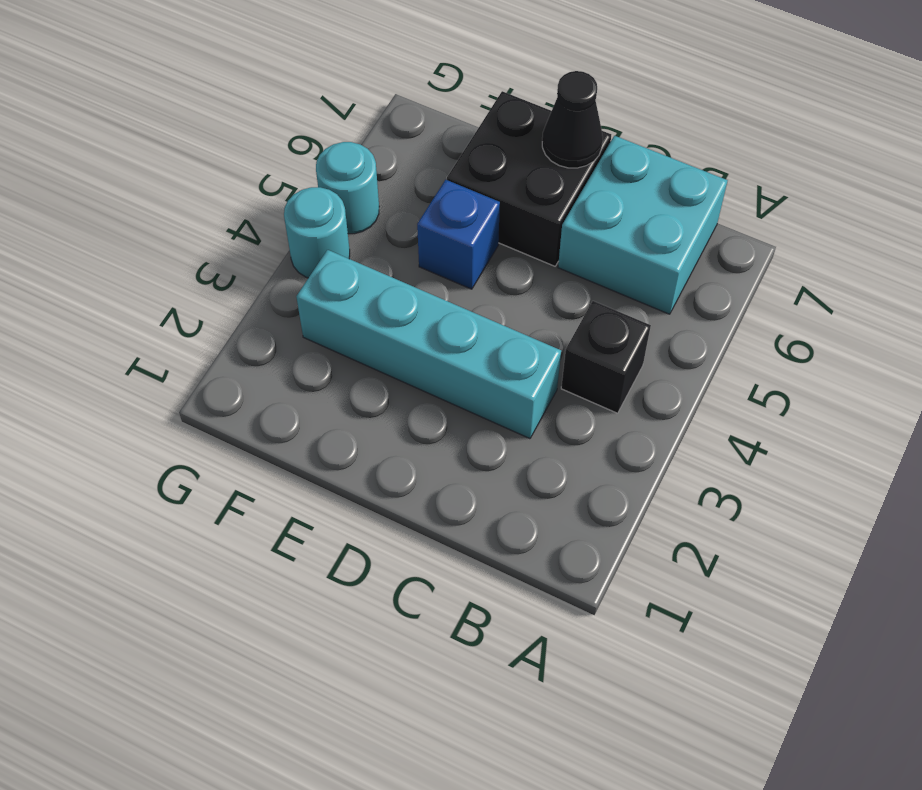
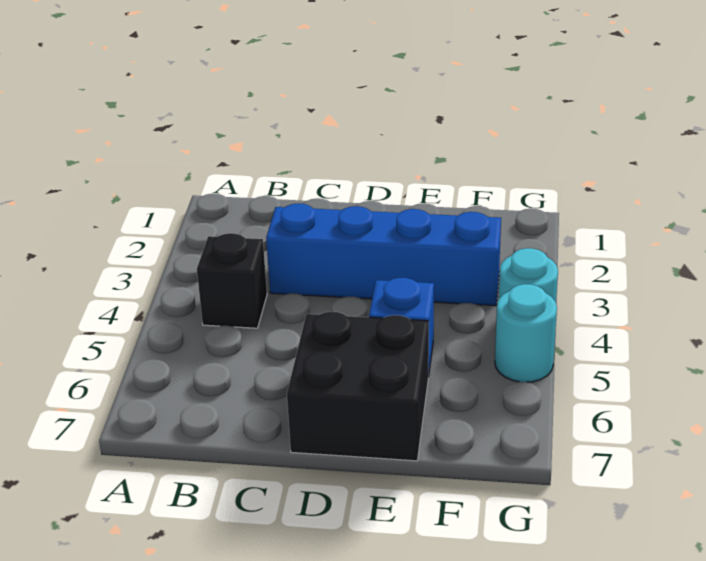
cyan 2x2 brick [558,136,728,314] -> none
cyan 1x4 brick [296,250,561,439] -> blue 1x4 brick [266,204,501,306]
black 1x1 cone [542,71,603,168] -> none

